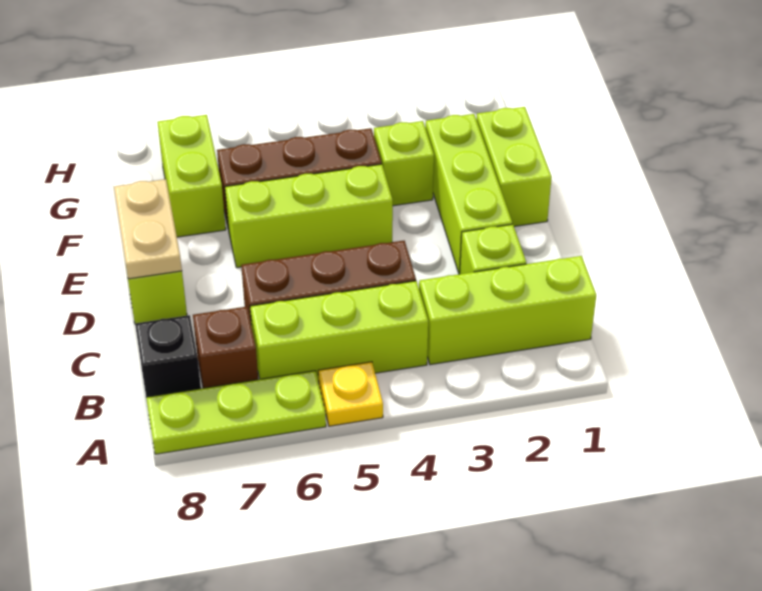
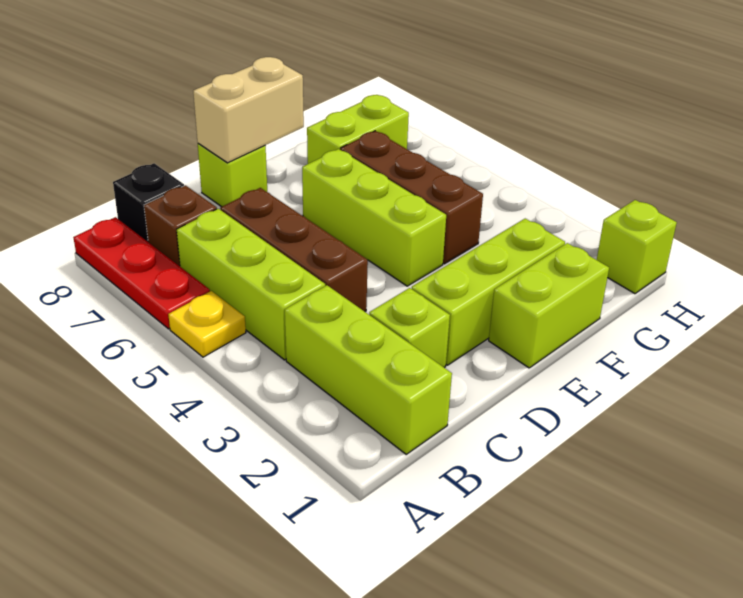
lime 1x3 plate [146,371,326,454] -> red 1x3 plate [73,217,210,329]
tan 1x2 plate [114,179,182,279] -> tan 1x2 brick [193,57,304,163]
lime 1x1 brick [374,121,434,206] -> lime 1x1 brick moved to [597,200,677,294]

